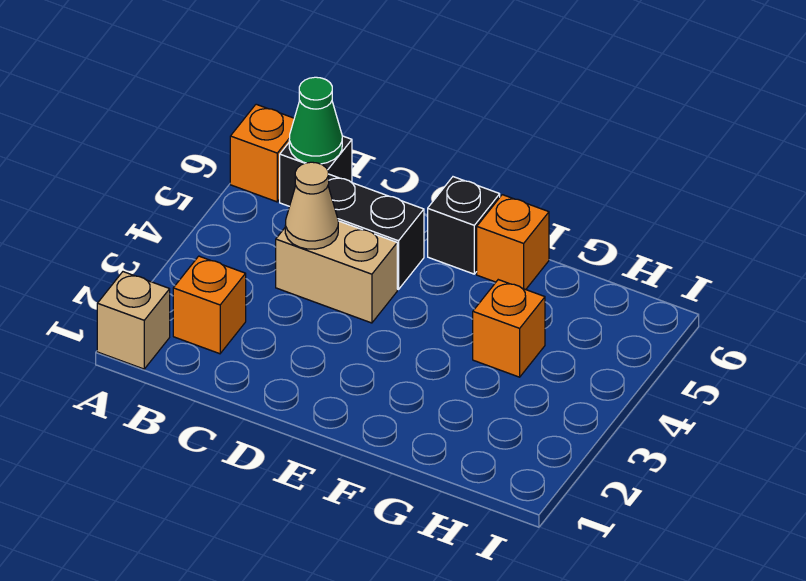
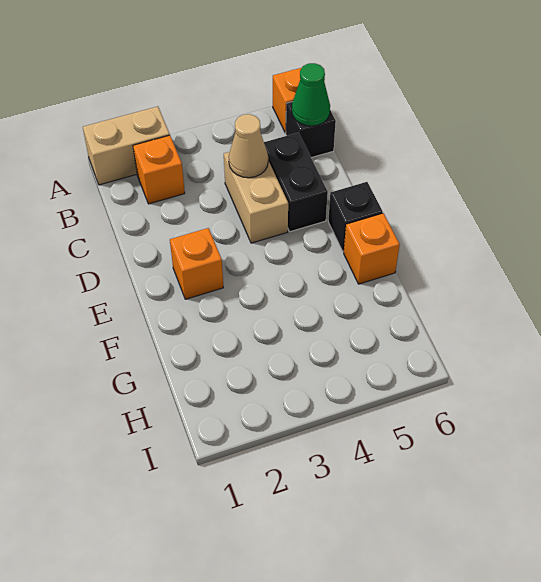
tan 1x1 brick [97,272,170,369] -> tan 1x2 brick [83,107,170,185]
orange 1x1 brick [473,280,545,377] -> orange 1x1 brick moved to [170,228,223,299]

